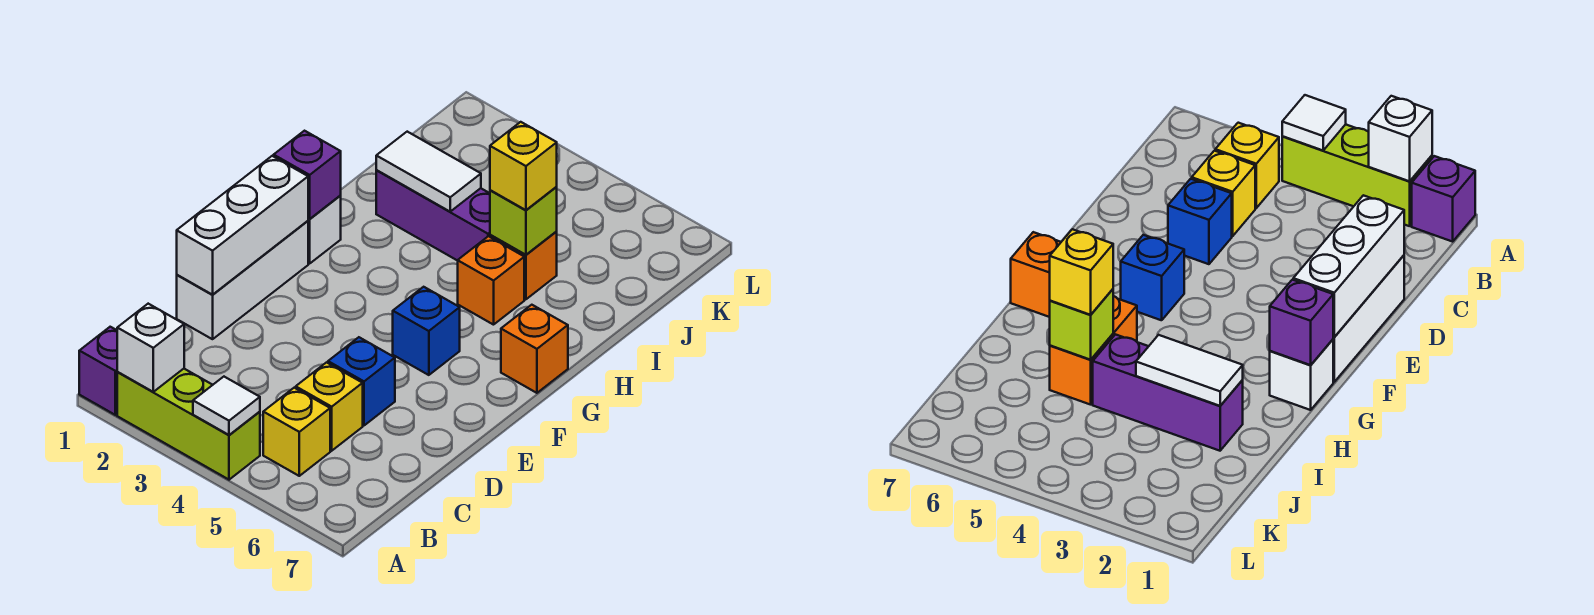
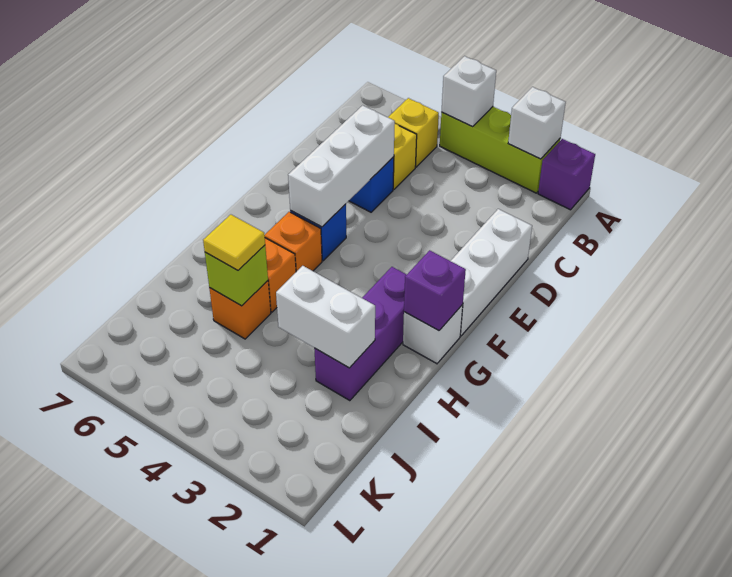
white 1x1 tile [193,377,260,435] -> white 1x1 brick [441,56,496,127]
white 1x3 brick [177,156,308,295] -> white 1x3 brick moved to [288,105,395,227]
orange 1x1 brick [501,305,568,393] -> orange 1x1 brick moved to [265,212,322,272]
purple 1x3 brick [376,170,490,261] -> purple 1x3 brick turned to [314,267,407,401]
white 1x2 tile [376,132,481,212] -> white 1x2 brick [276,266,375,368]
yellow 1x1 brick [490,122,557,210] -> yellow 1x1 tile [203,215,265,270]

